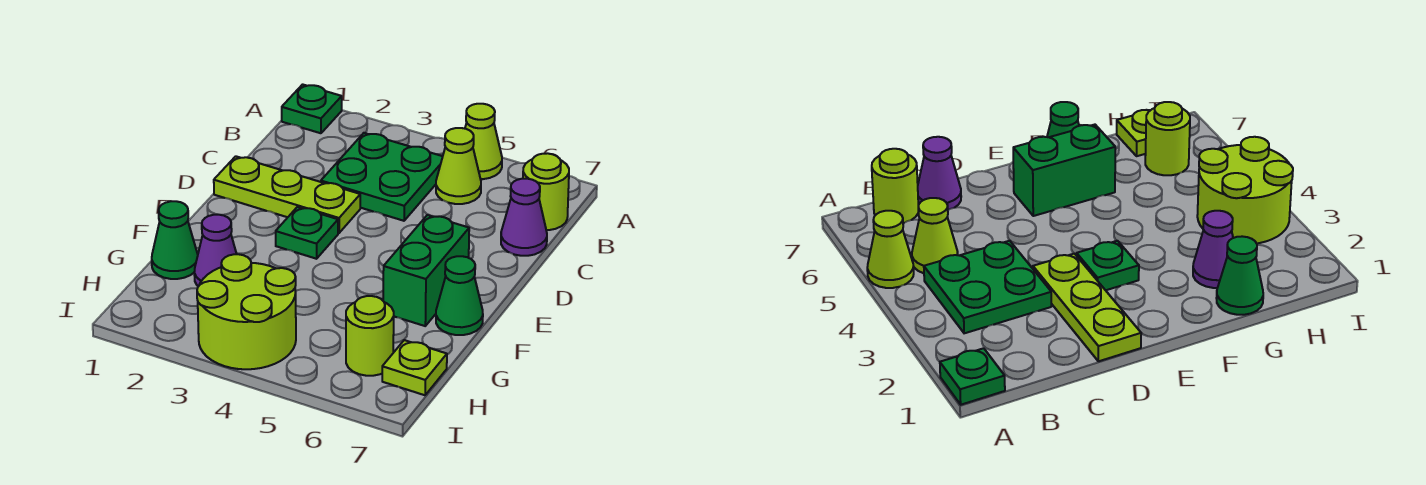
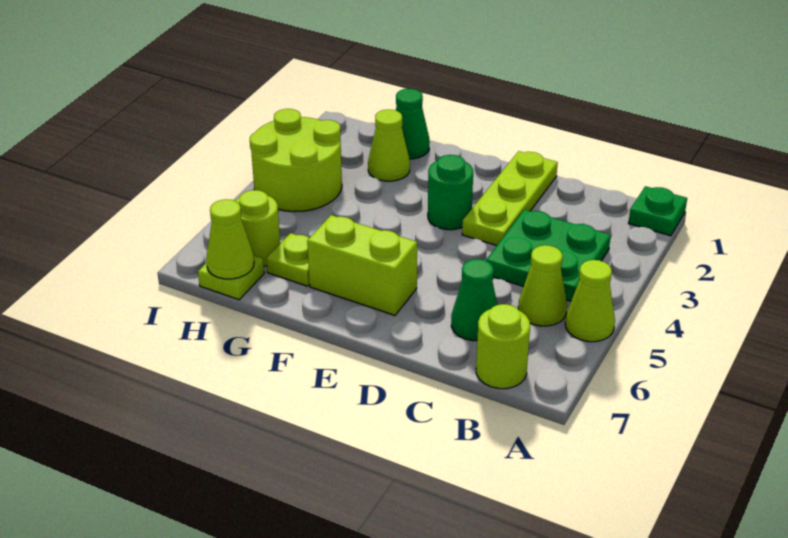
purple 1x1 cone [501,179,547,256] -> none
green 1x1 plate [276,207,338,259] -> green 1x1 round brick [428,155,473,230]
green 1x2 brick [383,215,469,326] -> lime 1x2 brick [307,215,417,315]
green 1x1 cone [436,256,483,335] -> green 1x1 cone moved to [451,259,497,341]
purple 1x1 cone [194,215,236,286] -> lime 1x1 cone [368,109,410,181]
none -> lime 1x1 plate [266,233,309,286]
none -> lime 1x1 cone [206,199,254,279]

